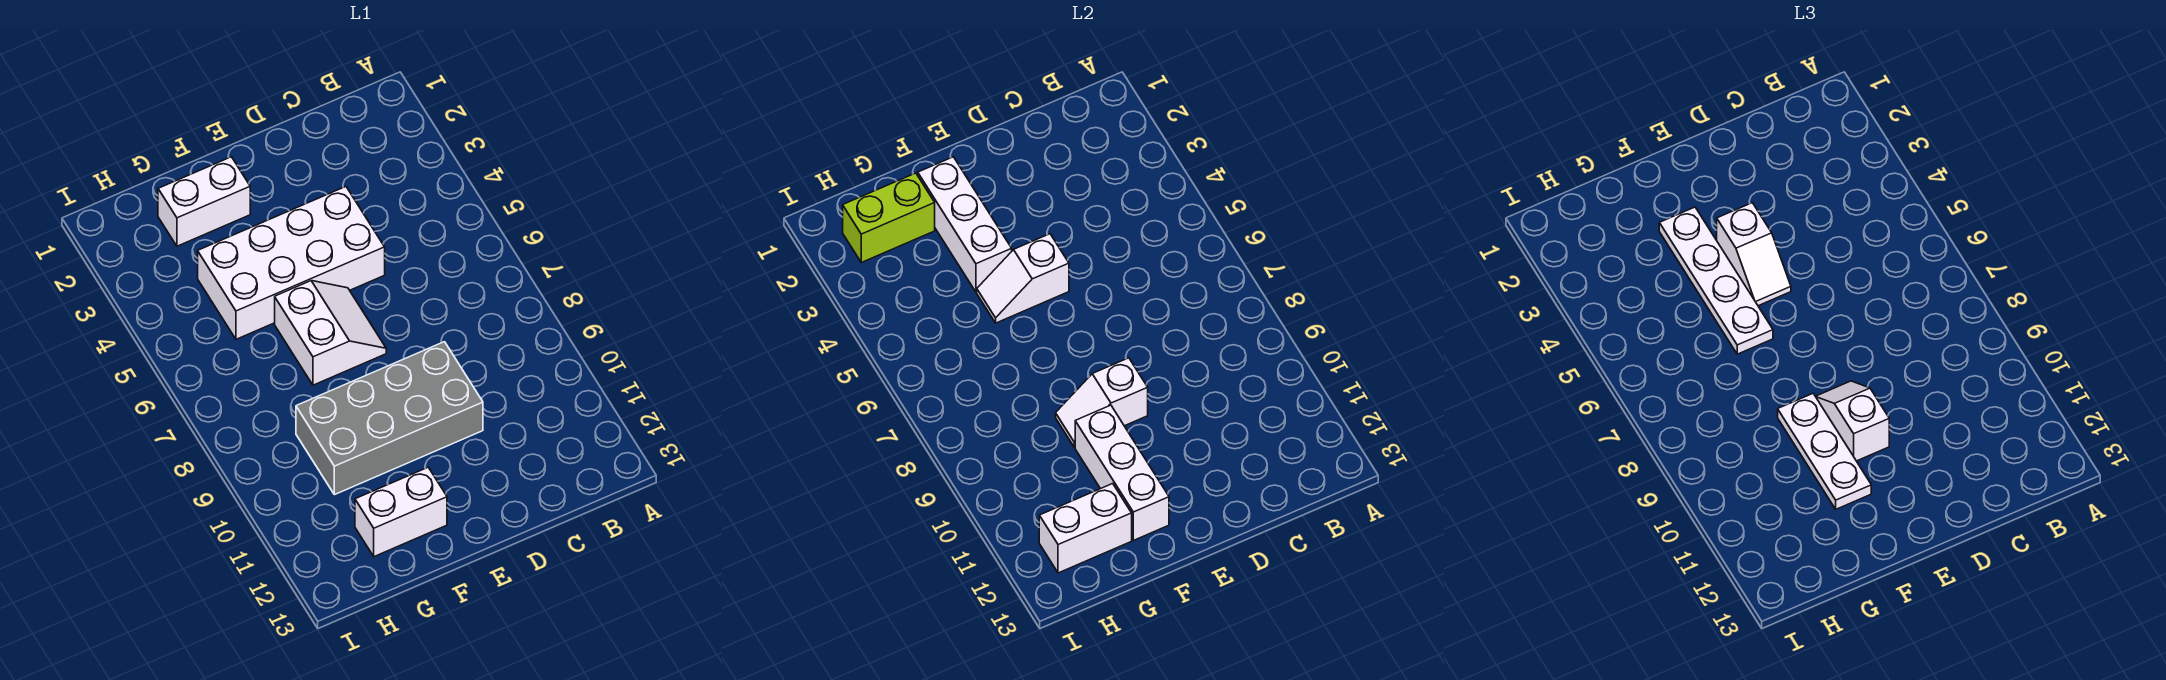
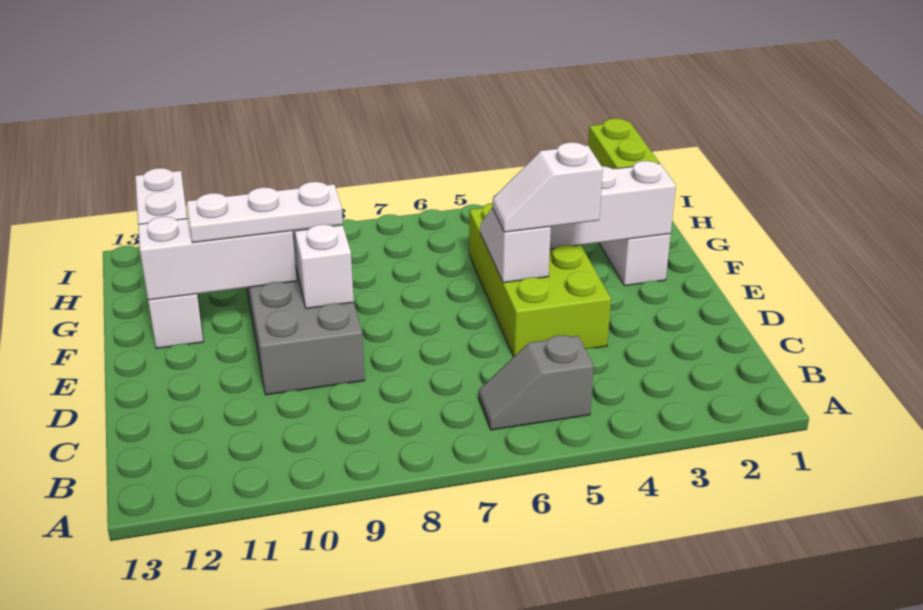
none -> grey 1x2 slope [479,335,594,430]
white 2x4 brick [198,187,385,339] -> lime 2x4 brick [469,203,611,357]
white 2x2 slope [275,281,386,385] -> none
white 1x2 slope [1816,381,1889,461] -> none
white 1x4 plate [1659,207,1773,354] -> none

